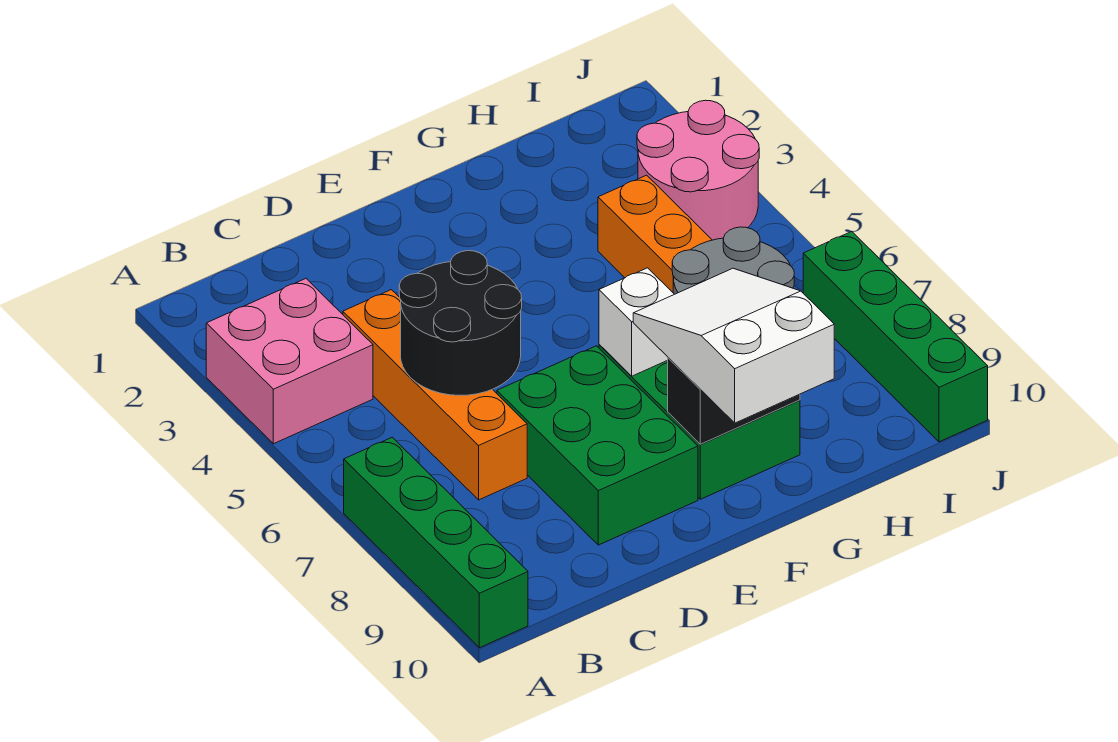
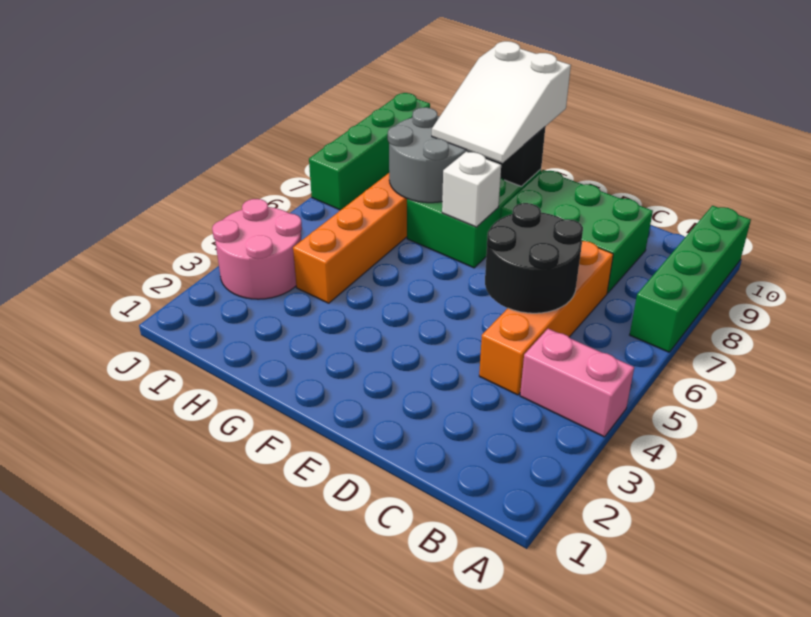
pink 2x2 brick [206,279,373,444] -> pink 1x2 brick [520,329,634,437]
green 2x3 brick [497,346,698,545] -> green 2x3 brick turned to [500,170,653,293]

